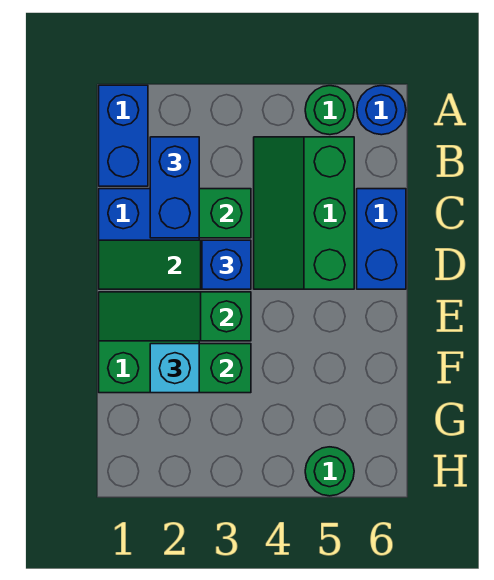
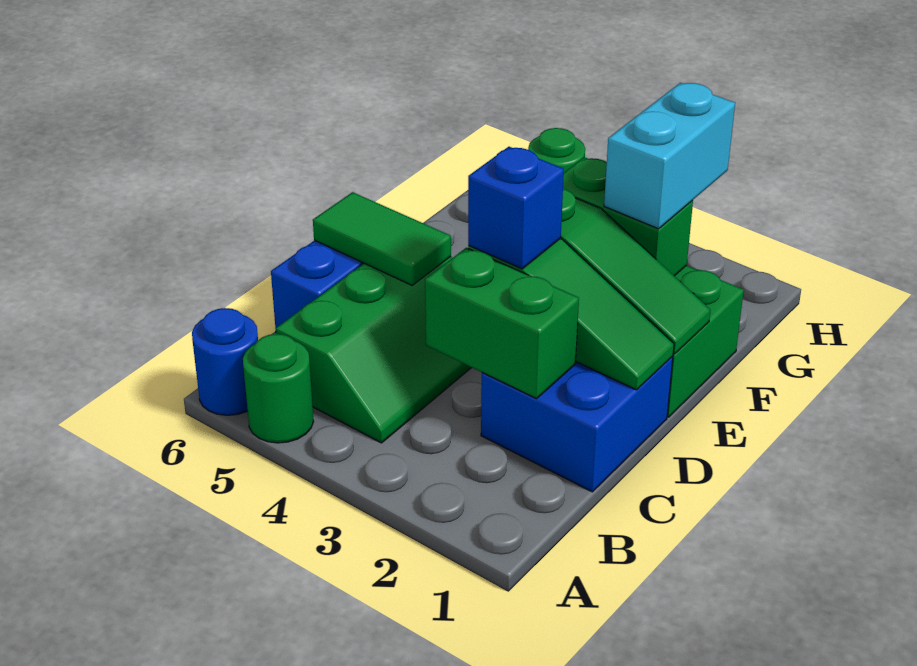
blue 1x2 brick [99,85,148,186] -> none
blue 1x2 brick [150,137,199,238] -> none
none -> green 1x2 tile [313,192,451,285]
cyan 1x1 brick [150,344,199,393] -> cyan 1x2 brick [604,83,735,229]

